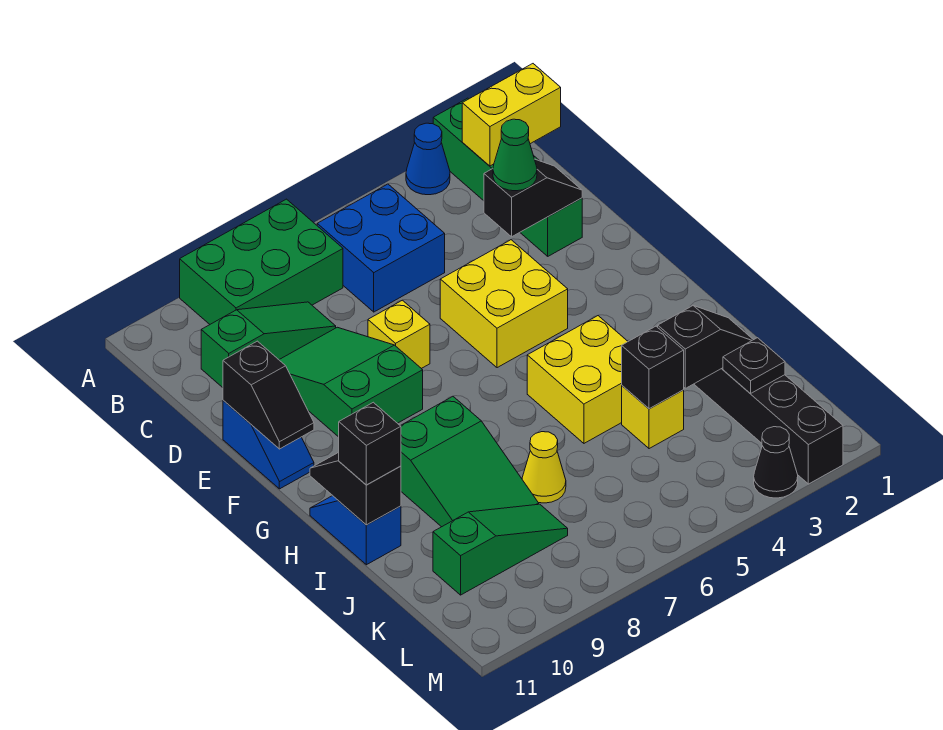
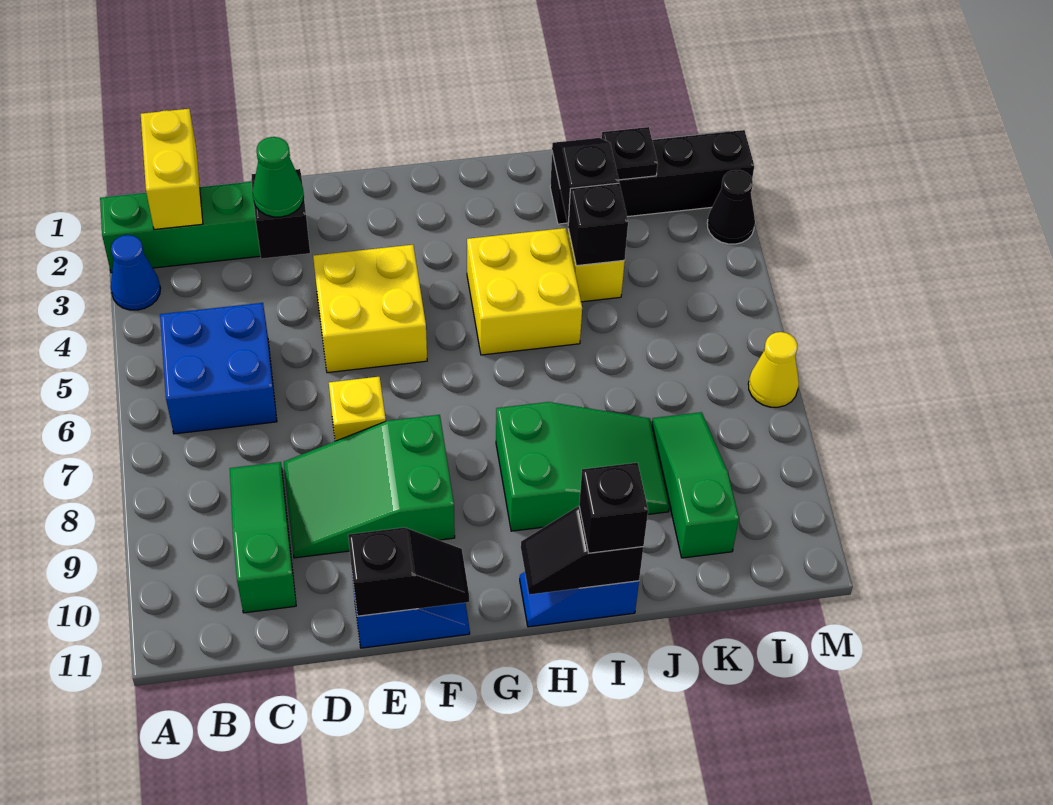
green 2x3 brick [180,199,343,324] -> none
yellow 1x1 cone [522,432,566,503] -> yellow 1x1 cone moved to [748,332,799,407]

